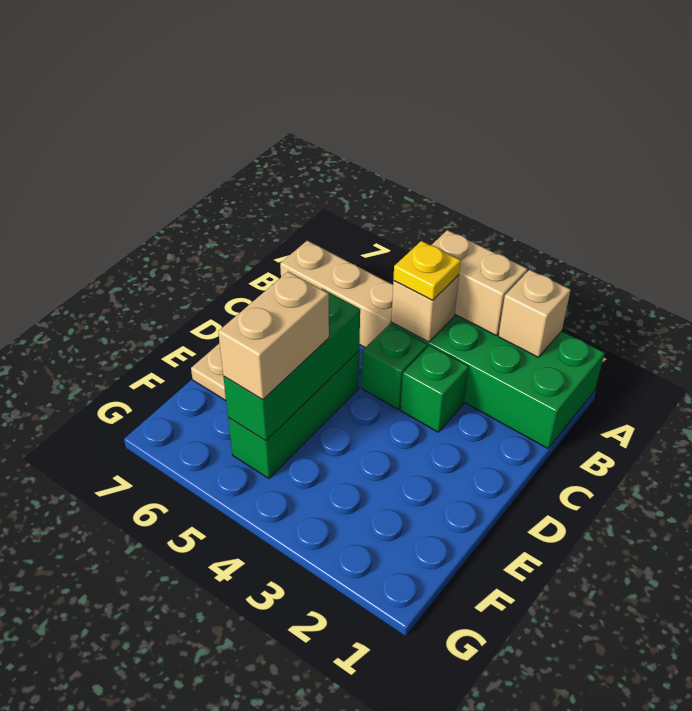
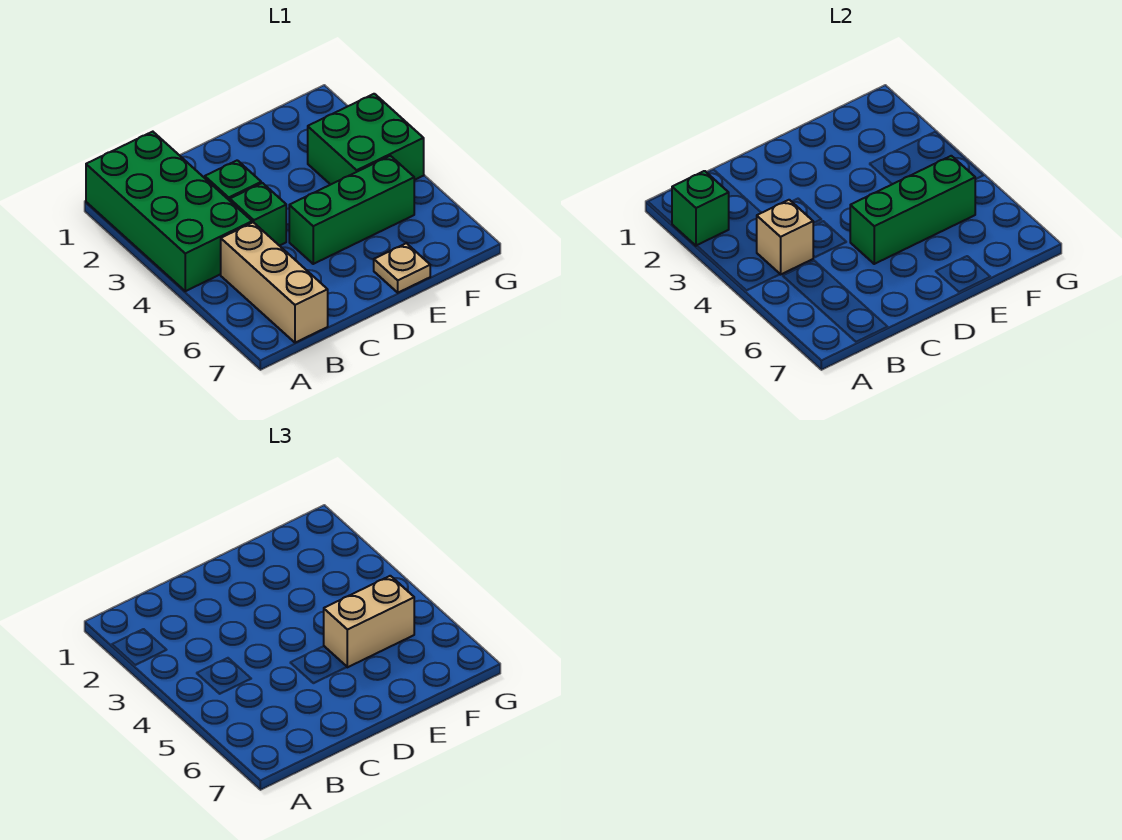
tan 1x1 brick [498,270,571,357] -> green 1x1 brick [672,171,729,246]
tan 1x2 brick [432,230,527,335] -> none
yellow 1x1 plate [393,241,461,300] -> none
none -> green 2x2 brick [308,94,424,185]

